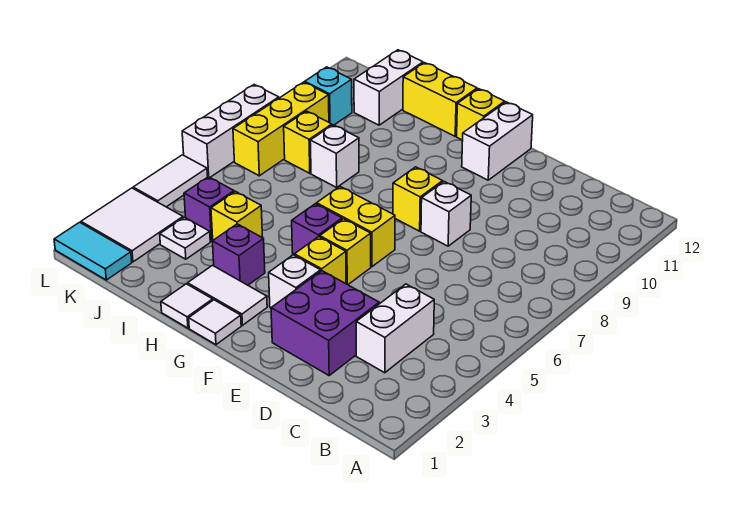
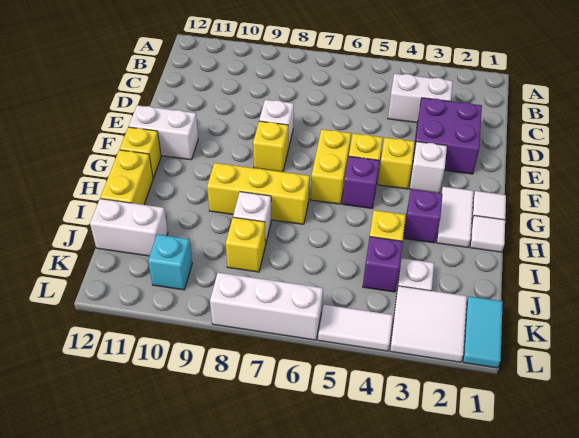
yellow 1x3 brick [233,82,329,176] -> yellow 1x3 brick moved to [207,163,310,224]

